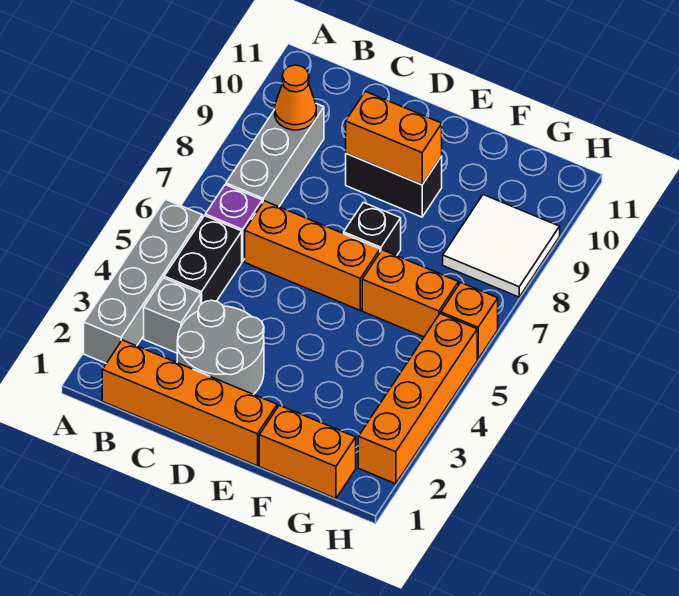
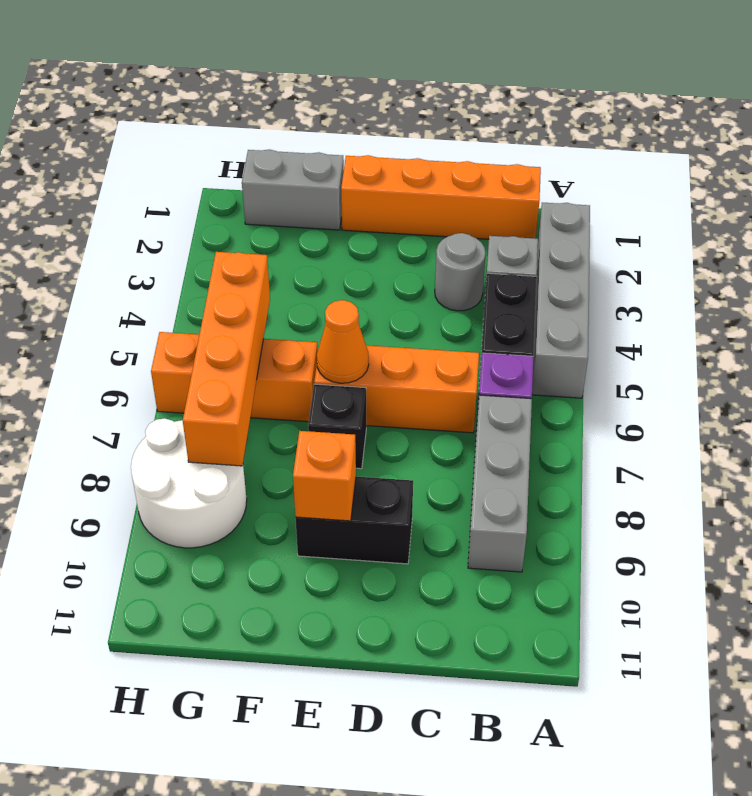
orange 1x1 cone [275,65,316,130] -> orange 1x1 cone moved to [317,300,369,383]
grey 2x2 round brick [177,300,264,395] -> grey 1x1 round brick [435,233,486,311]
orange 1x2 brick [346,91,442,185] -> orange 1x1 brick [293,431,356,521]
orange 1x2 brick [259,405,356,498] -> grey 1x2 brick [242,150,344,230]
white 2x2 tile [443,195,560,297] -> white 2x2 round brick [131,418,247,548]
orange 1x4 brick [358,314,477,484] -> orange 1x4 brick moved to [183,252,270,466]

